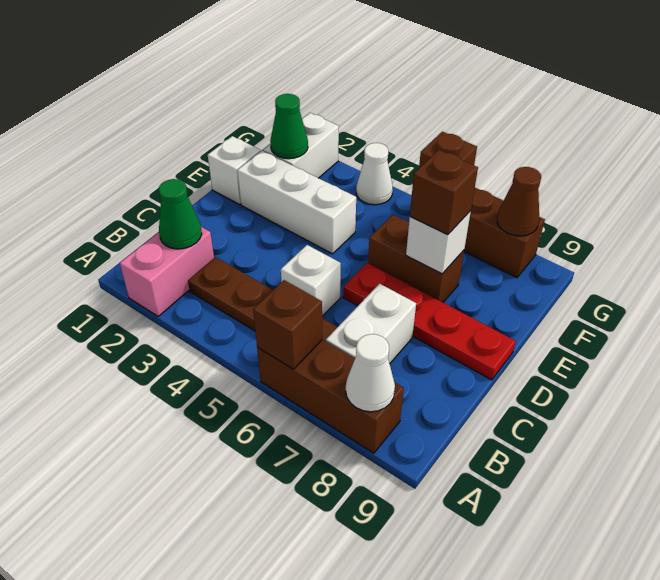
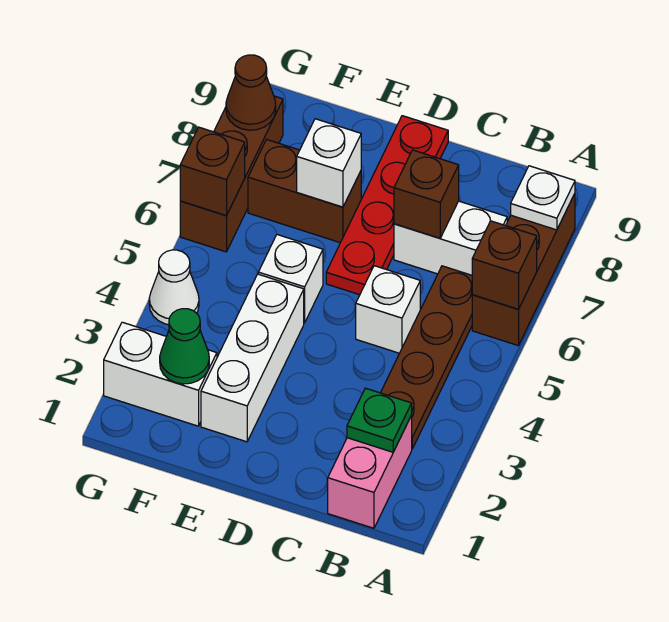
pink 1x2 brick [120,227,214,317] -> pink 1x2 brick turned to [328,415,412,528]
white 1x1 cone [346,334,395,412] -> white 1x1 plate [511,166,575,230]
green 1x1 cone [159,179,202,249] -> green 1x1 plate [347,388,412,452]
white 1x1 brick [208,136,261,204] -> white 1x1 brick moved to [258,235,323,323]
brown 1x2 brick [368,215,464,302] -> brown 1x2 brick turned to [248,140,361,243]
brown 1x1 brick [410,150,478,235] -> brown 1x1 brick moved to [394,150,459,238]

